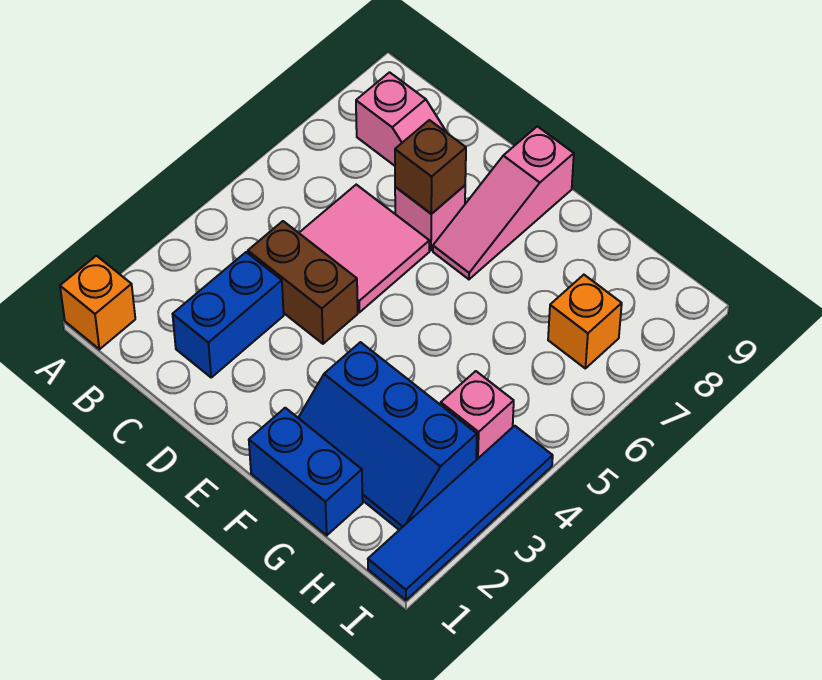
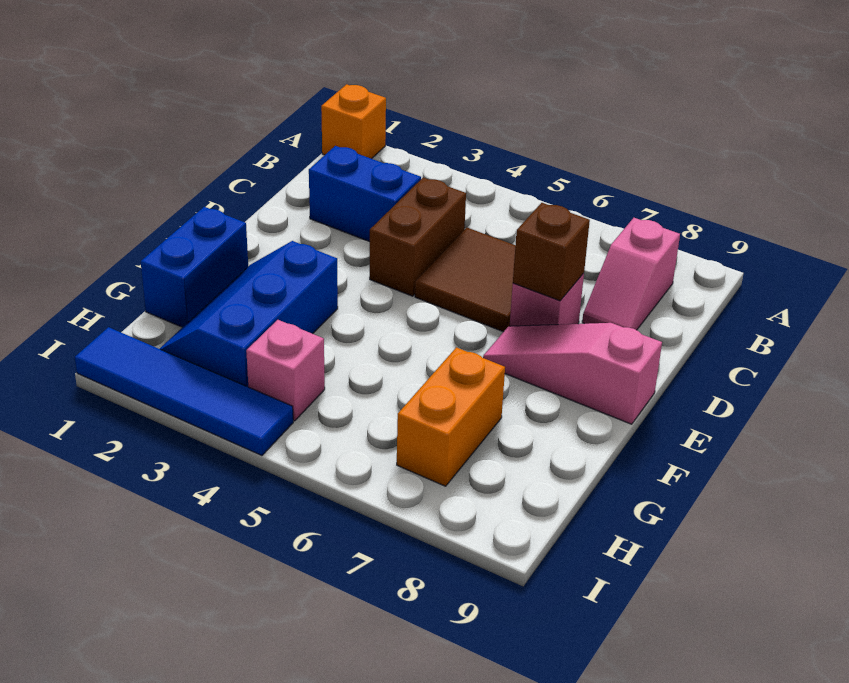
pink 2x2 tile [299,185,429,312] -> brown 2x2 tile [415,228,515,332]
orange 1x1 brick [548,275,622,368] -> orange 1x2 brick [397,347,505,486]

